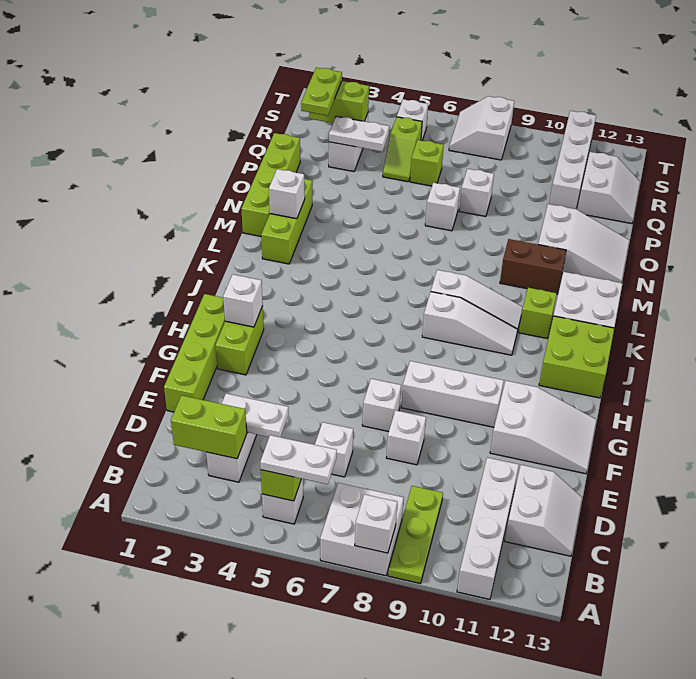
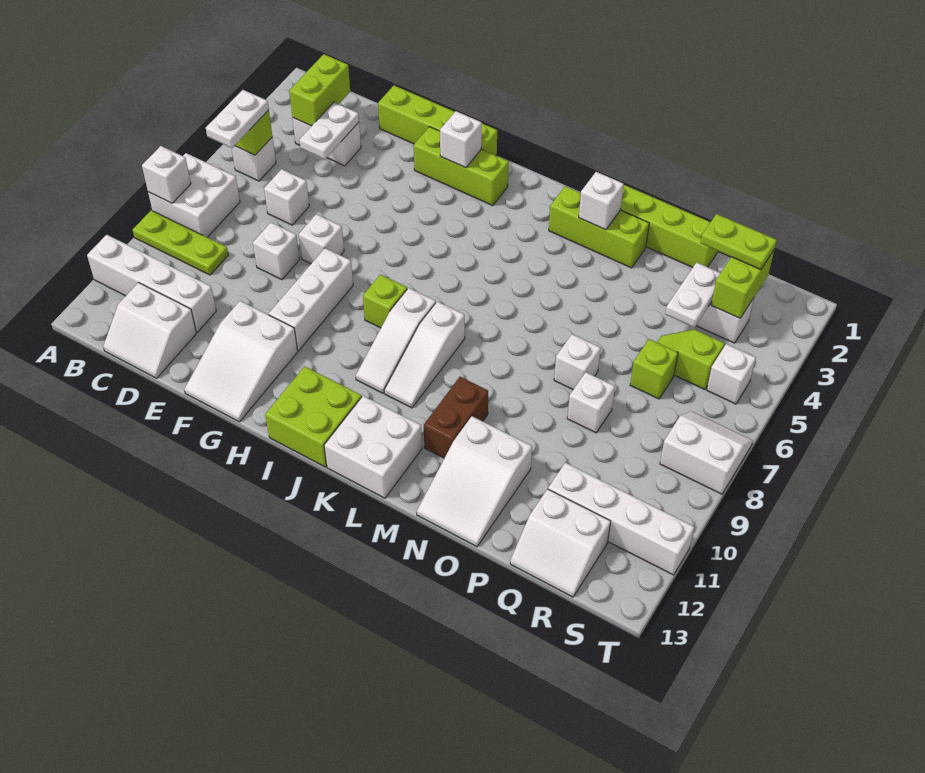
lime 1x2 brick [215,306,264,375] -> lime 1x3 brick [414,127,509,206]
lime 1x1 brick [519,288,557,338] -> lime 1x1 brick moved to [363,274,407,328]

